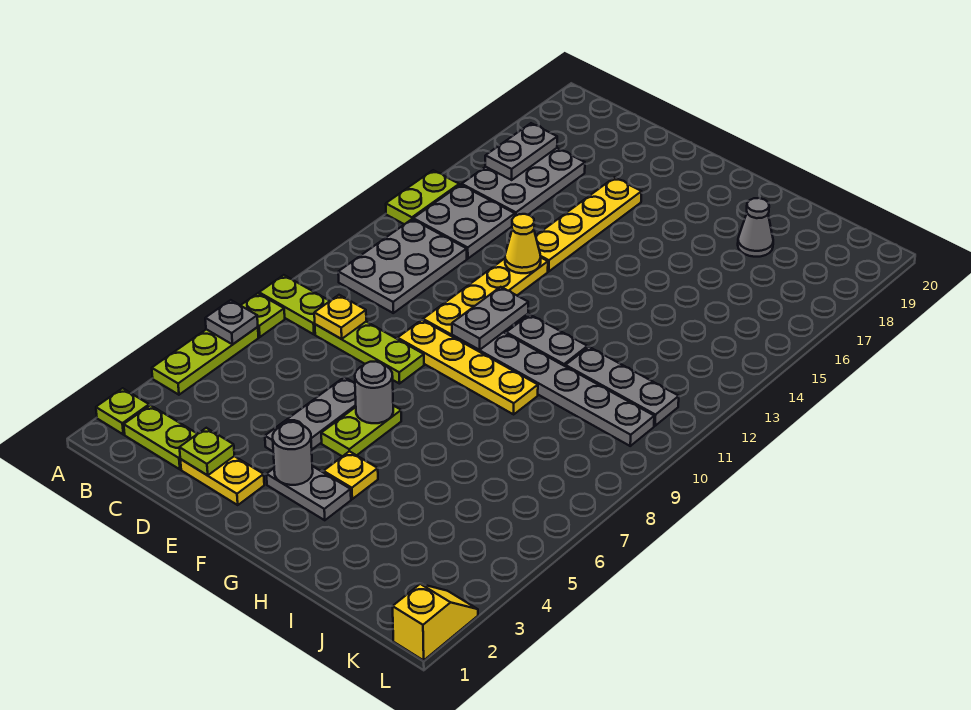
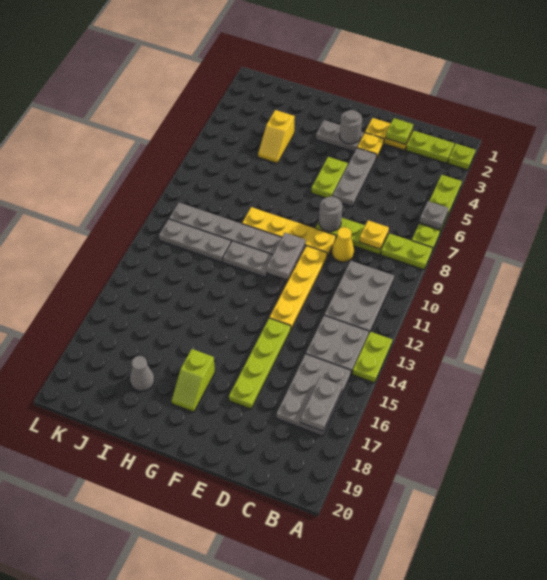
yellow 1x1 cone [505,214,541,273] -> yellow 1x1 cone moved to [332,227,354,262]
yellow 1x4 plate [536,177,642,271] -> lime 1x4 plate [229,318,291,409]
grey 1x1 round brick [355,361,393,423] -> grey 1x1 round brick moved to [319,197,342,232]
yellow 1x1 plate [324,451,378,499] -> yellow 1x1 plate moved to [357,133,384,159]
none -> lime 1x2 slope [171,349,215,412]
yellow 1x2 slope [393,584,478,660] -> yellow 1x2 slope moved to [258,110,295,163]

